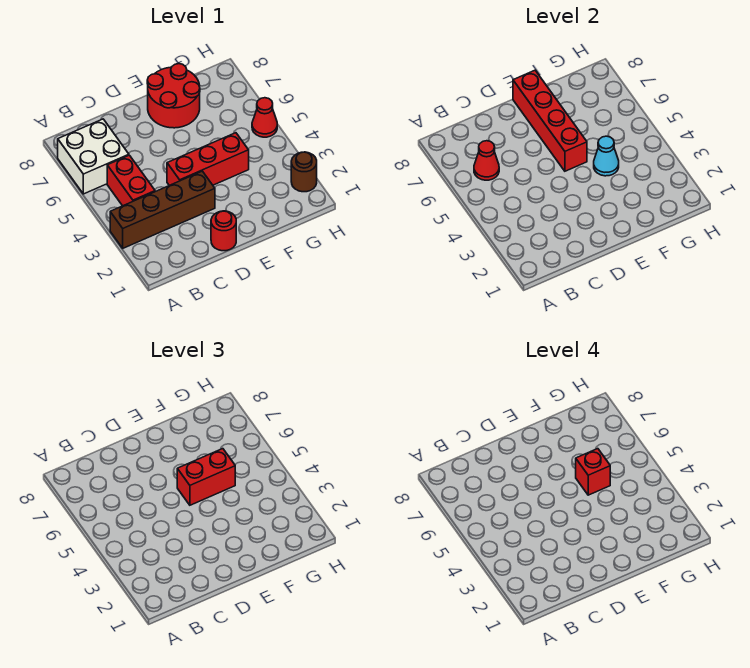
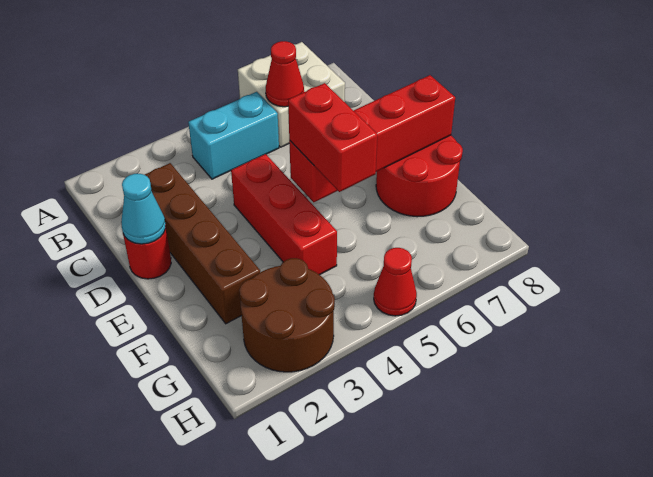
brown 1x4 brick [110,171,215,248] -> brown 1x4 brick moved to [145,163,260,324]
red 1x2 brick [107,155,155,206] -> cyan 1x2 brick [188,92,279,179]
cyan 1x1 cone [594,136,619,176] -> cyan 1x1 cone moved to [121,174,166,244]
red 1x1 brick [576,449,610,495] -> none
brown 1x1 round brick [291,152,317,192] -> brown 2x2 round brick [239,258,335,372]

